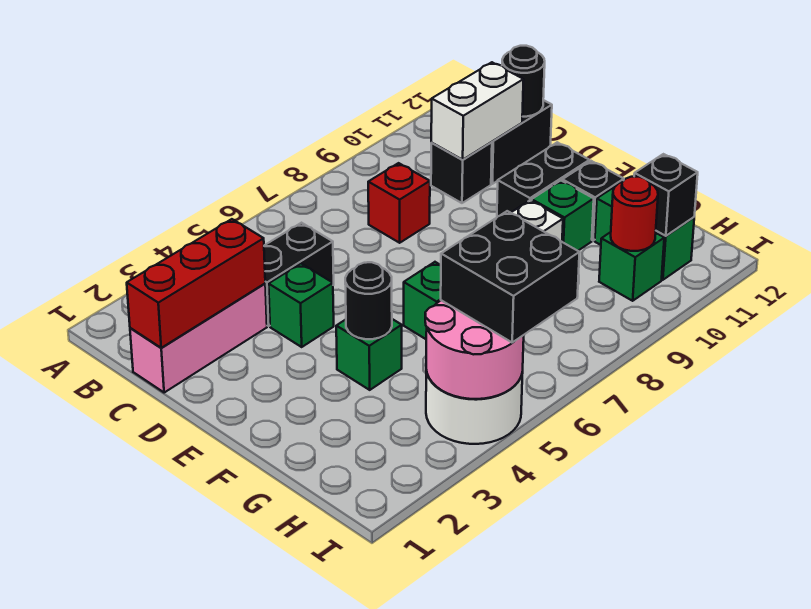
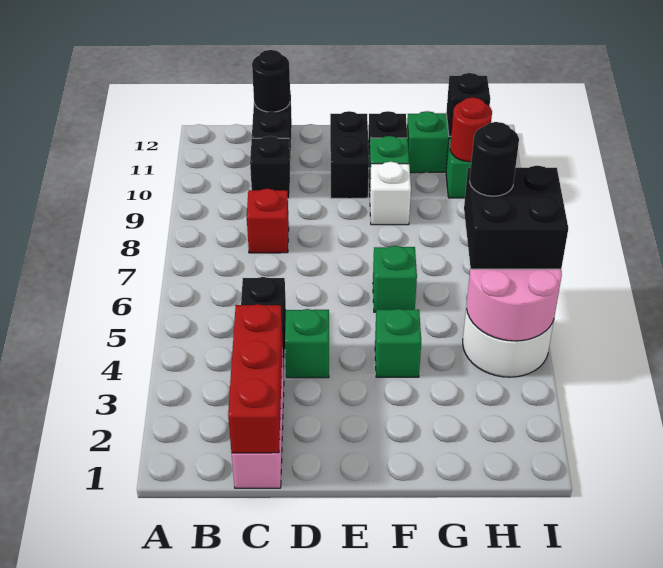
white 1x2 brick [431,62,524,160] -> none
black 1x1 round brick [345,262,392,339] -> black 1x1 round brick moved to [470,122,519,196]

